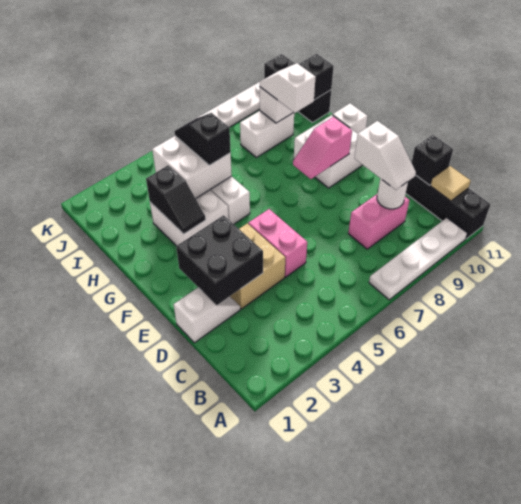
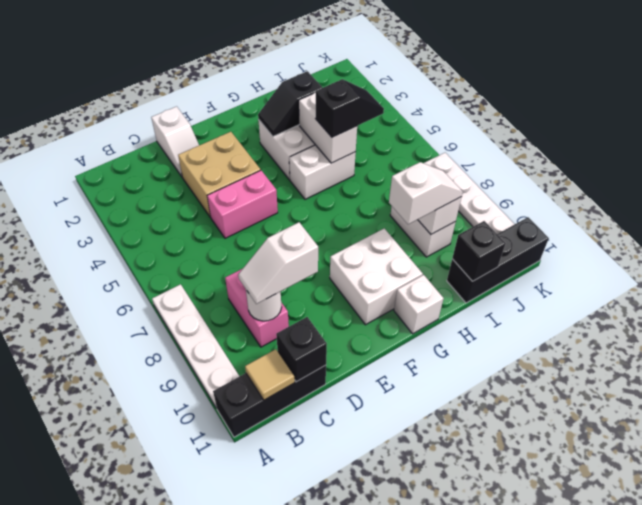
black 2x2 brick [176,215,263,305] -> none
pink 1x2 slope [293,117,352,179] -> none
white 2x2 brick [152,136,232,198] -> white 1x2 brick [299,93,357,163]

